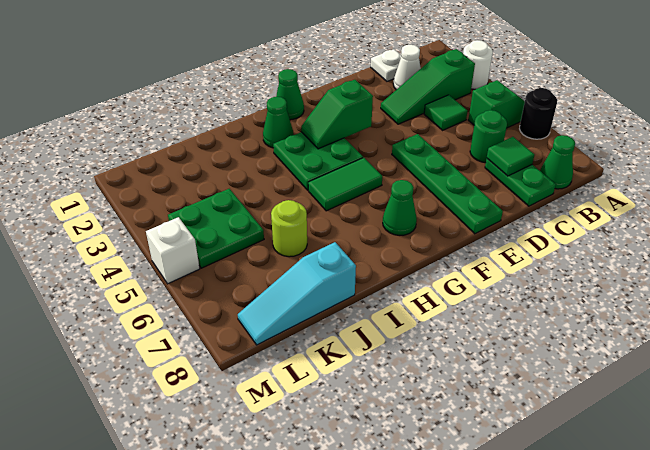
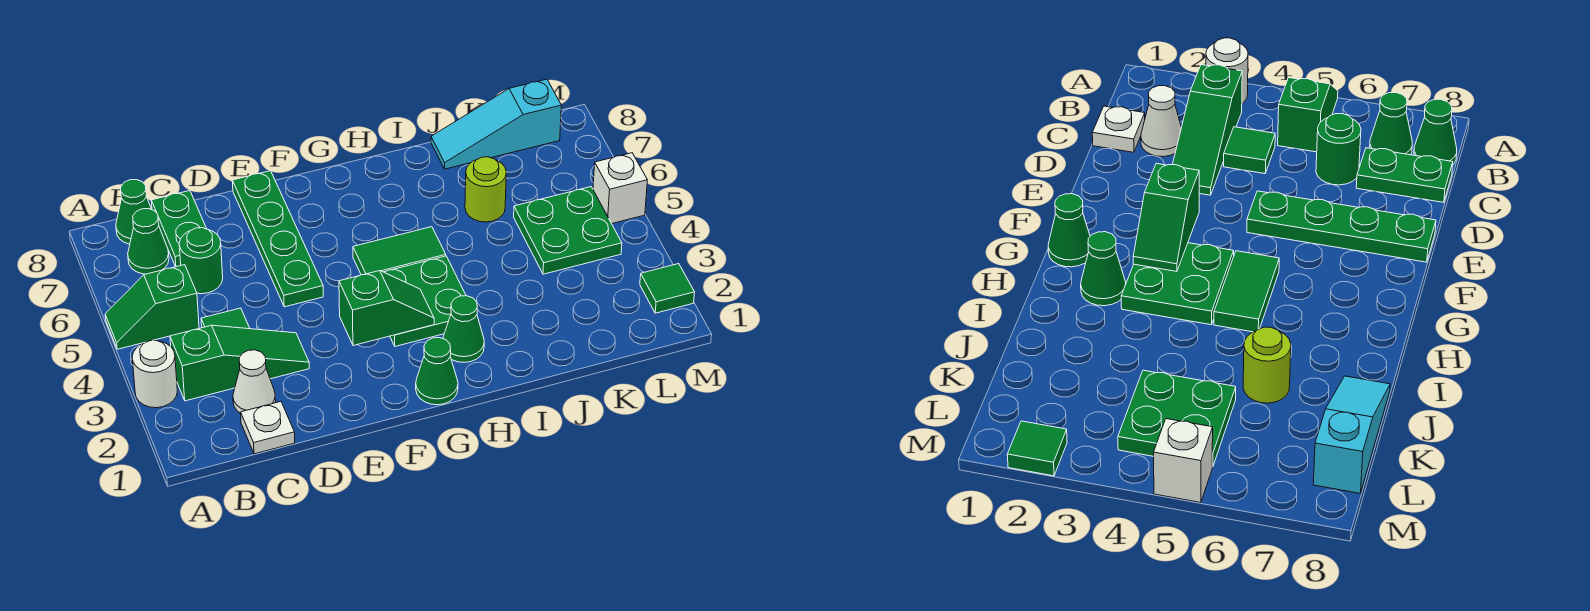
black 1x1 round brick [520,88,557,139] -> none
green 1x1 tile [487,137,534,176] -> green 1x1 tile moved to [640,264,695,313]
green 1x1 cone [383,180,417,235] -> green 1x1 cone moved to [128,209,169,274]
cyan 1x3 slope [238,242,356,345] -> cyan 1x3 slope turned to [431,79,561,169]

